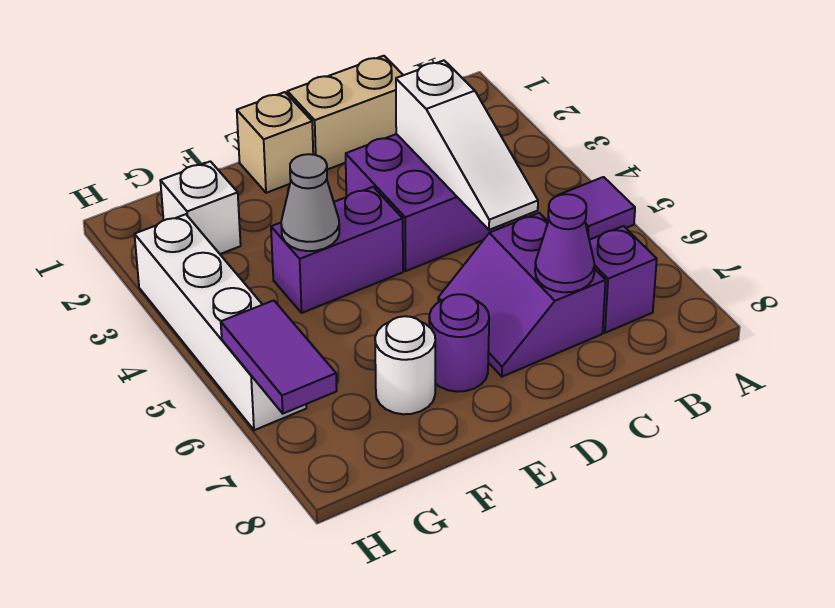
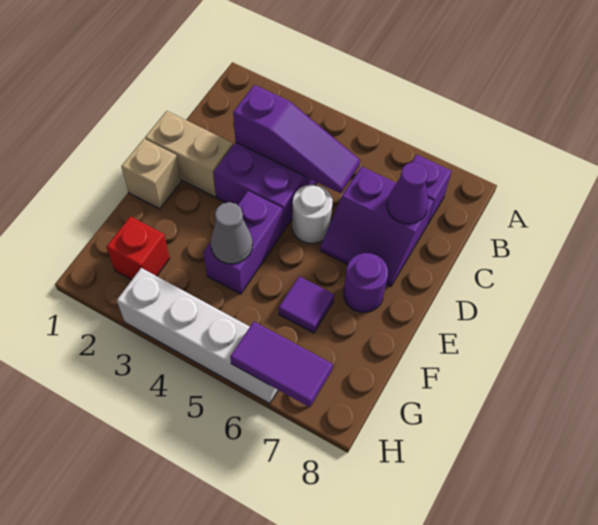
purple 1x1 tile [558,177,635,240] -> purple 1x1 tile moved to [279,276,334,333]
tan 1x2 brick [287,56,403,170] -> tan 1x2 brick turned to [145,111,233,197]
white 1x3 slope [396,60,538,230] -> purple 1x3 slope [233,85,360,193]
white 1x1 round brick [375,316,435,414] -> white 1x1 round brick moved to [292,185,333,243]
white 1x1 brick [160,161,241,254] -> red 1x1 brick [106,216,170,280]

